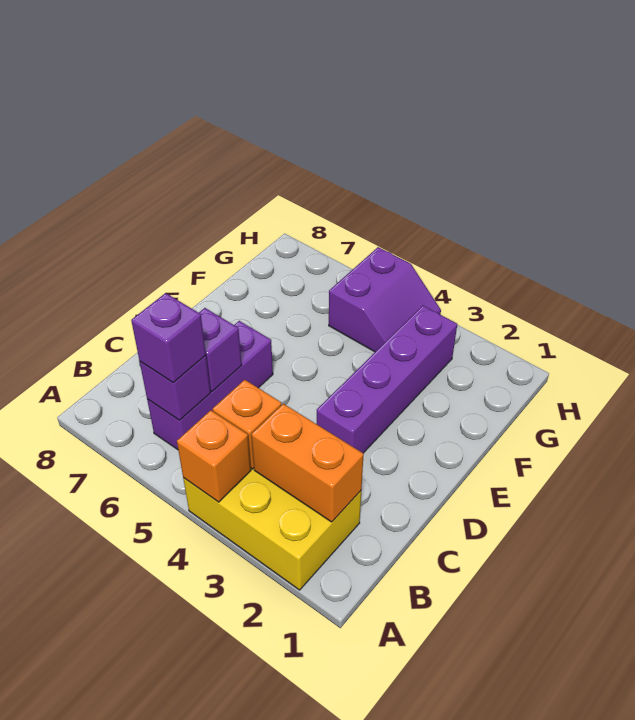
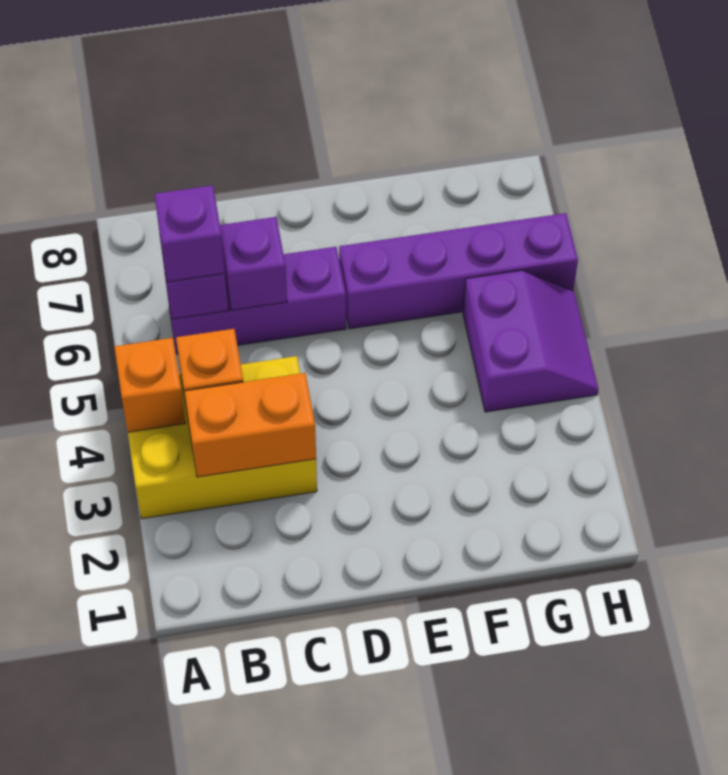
yellow 2x3 brick [183,468,361,590] -> yellow 2x3 brick turned to [128,356,317,519]
orange 1x2 brick [251,404,364,522] -> orange 1x2 brick turned to [185,373,316,477]
purple 1x4 brick [317,306,457,453] -> purple 1x4 brick moved to [339,213,578,329]
purple 2x2 slope [329,247,441,352] -> purple 2x2 slope turned to [463,270,598,412]

